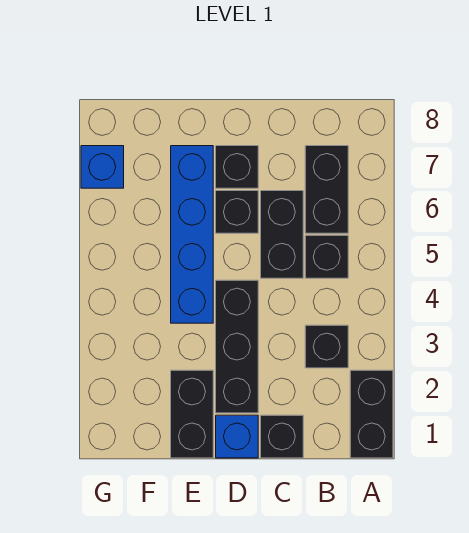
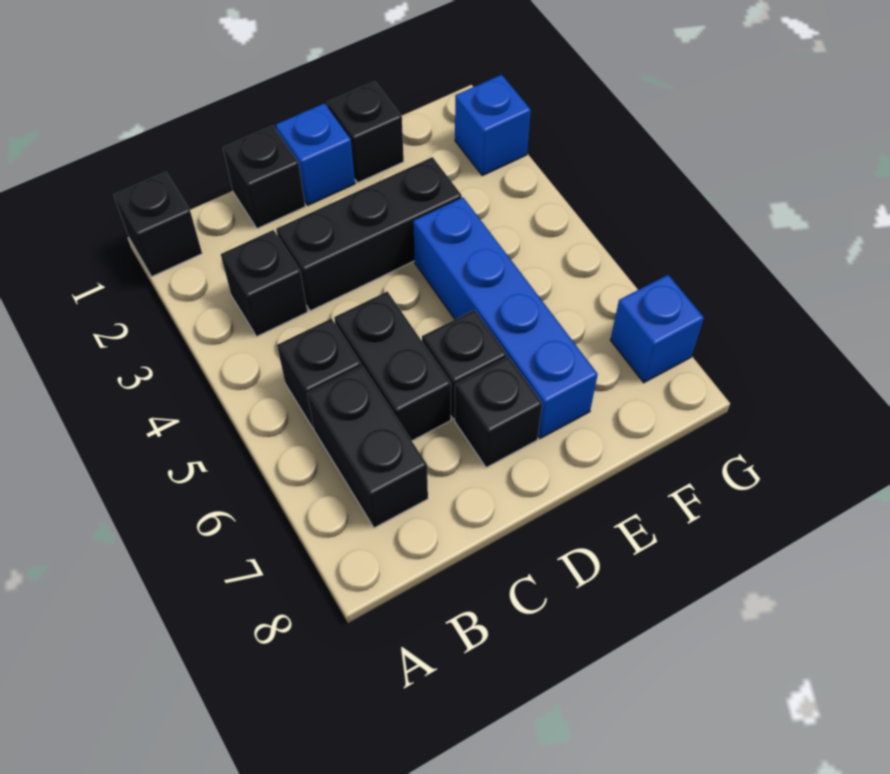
black 1x2 brick [350,370,393,458] -> black 1x1 brick [114,172,202,277]
black 1x3 brick [216,280,258,413] -> black 1x3 brick turned to [276,157,462,311]
black 1x2 brick [171,370,213,458] -> black 1x1 brick [327,81,404,183]
none -> blue 1x1 brick [455,75,531,176]

